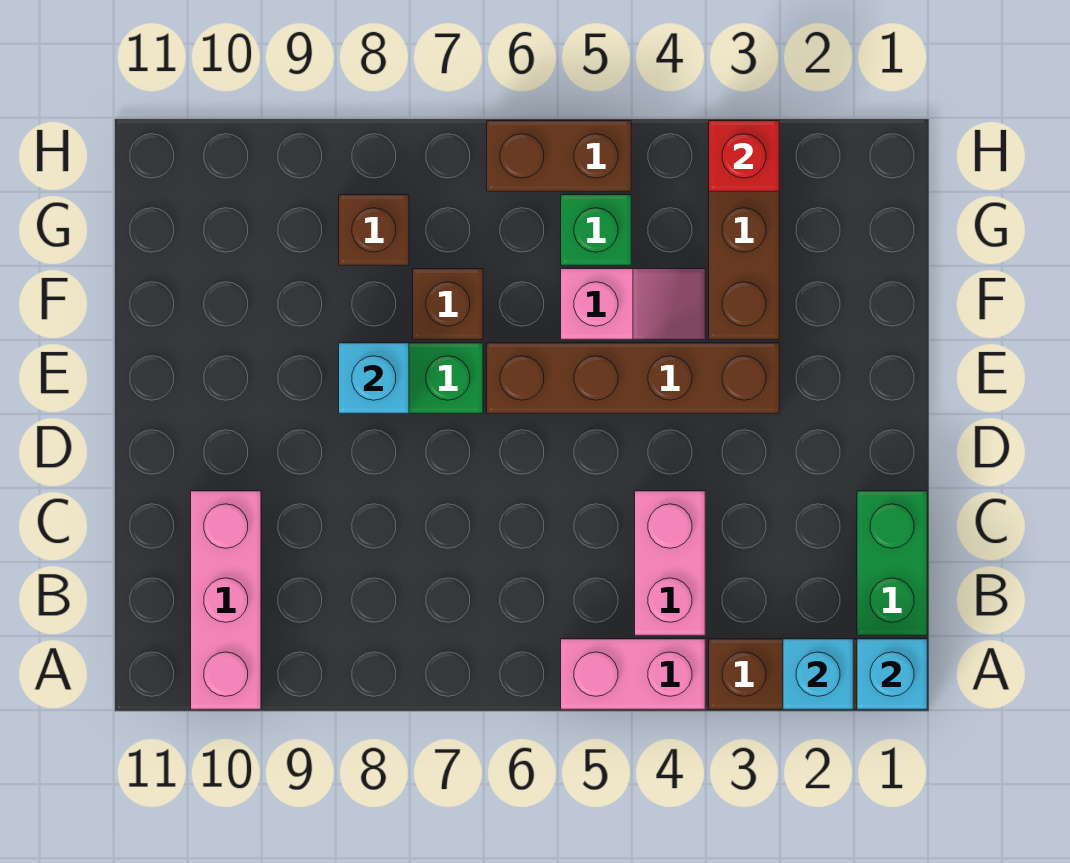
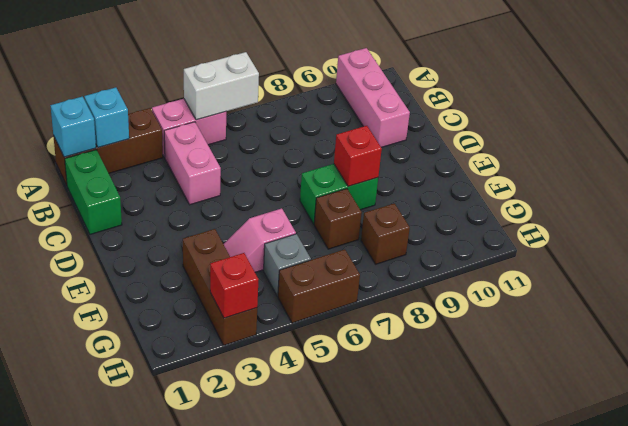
none -> white 1x2 brick [184,52,259,120]
brown 1x4 brick [487,343,779,413] -> none
cyan 1x1 brick [339,343,409,413] -> red 1x1 brick [334,126,382,186]
green 1x1 brick [561,195,631,265] -> grey 1x1 brick [264,234,311,296]

